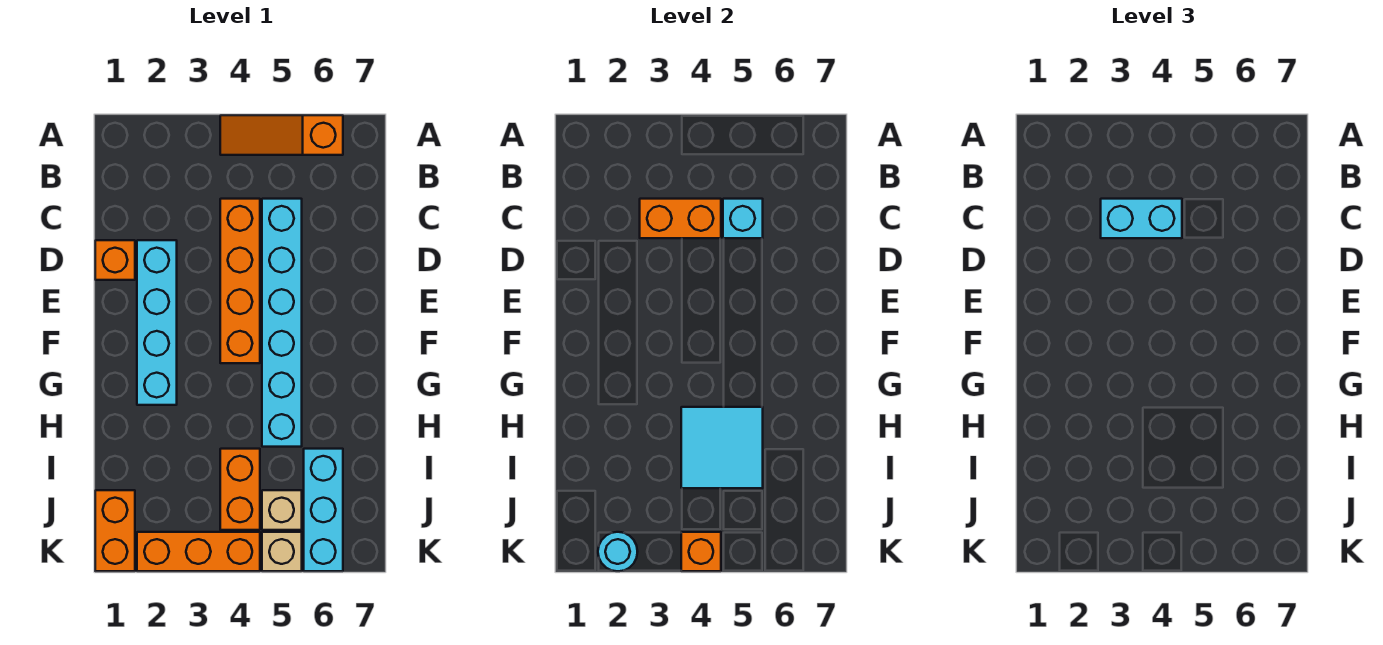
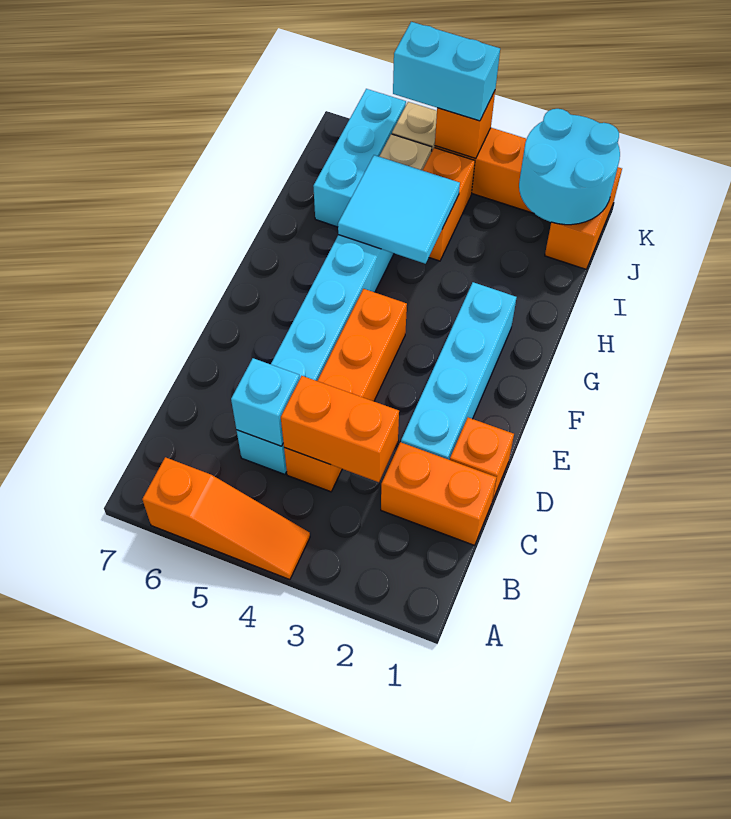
none -> orange 1x2 brick [381,442,497,545]
cyan 1x2 brick [1101,199,1182,238] -> cyan 1x2 brick moved to [393,22,500,121]
cyan 1x1 round brick [598,532,638,571] -> cyan 2x2 round brick [519,109,620,225]

